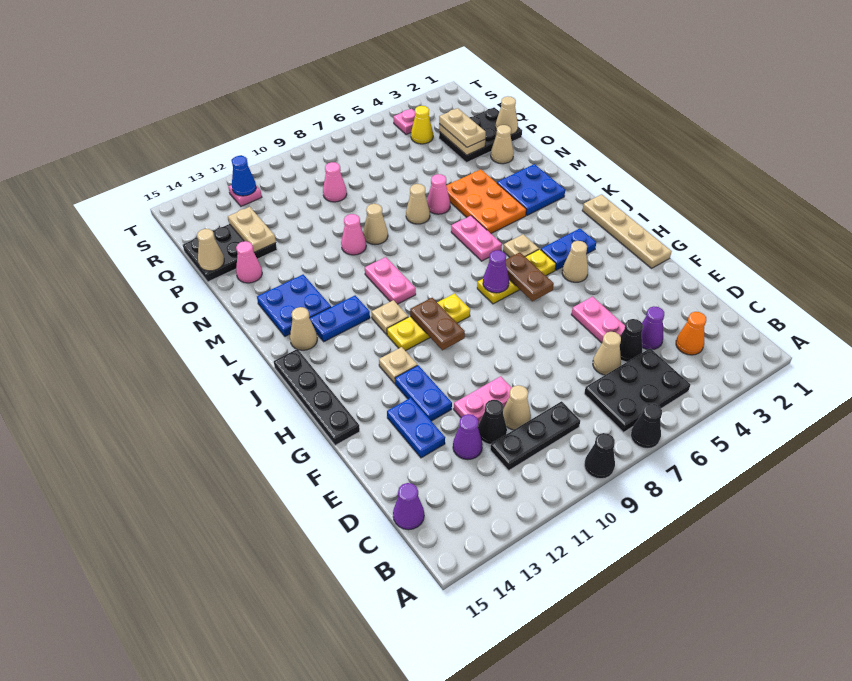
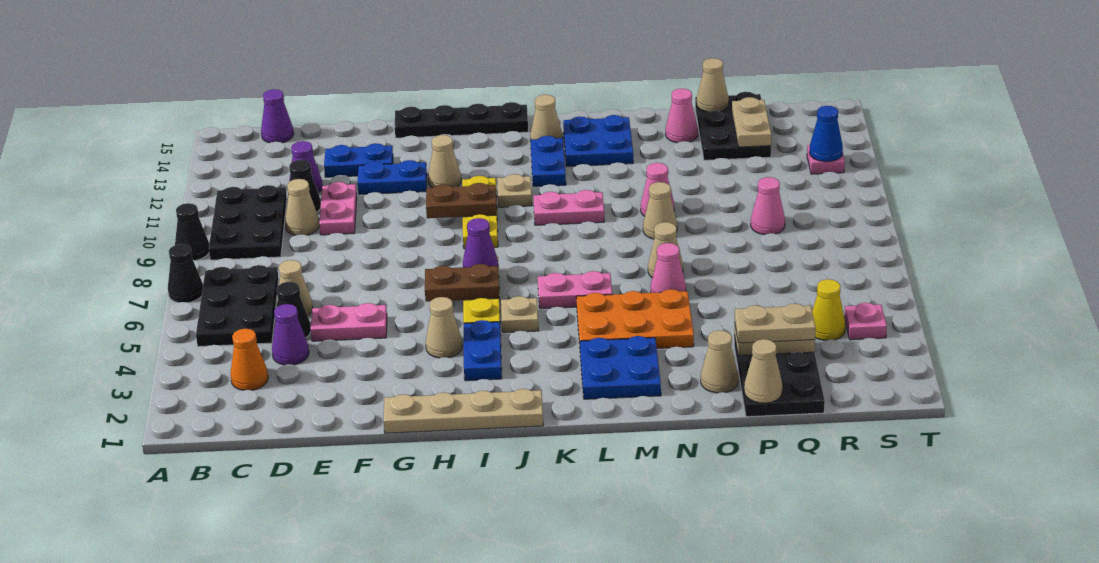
black 1x3 plate [490,401,580,470] -> black 2x3 plate [209,185,287,260]
tan 1x1 plate [379,347,417,383] -> tan 1x1 cone [428,135,461,188]
tan 1x2 plate [228,207,276,252] -> tan 1x2 plate turned to [732,97,771,147]

